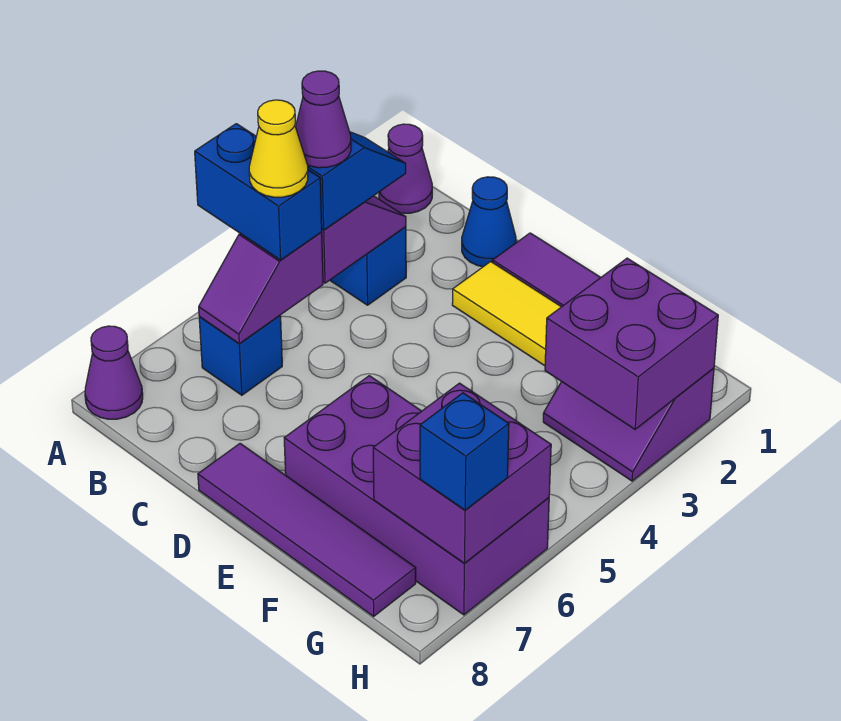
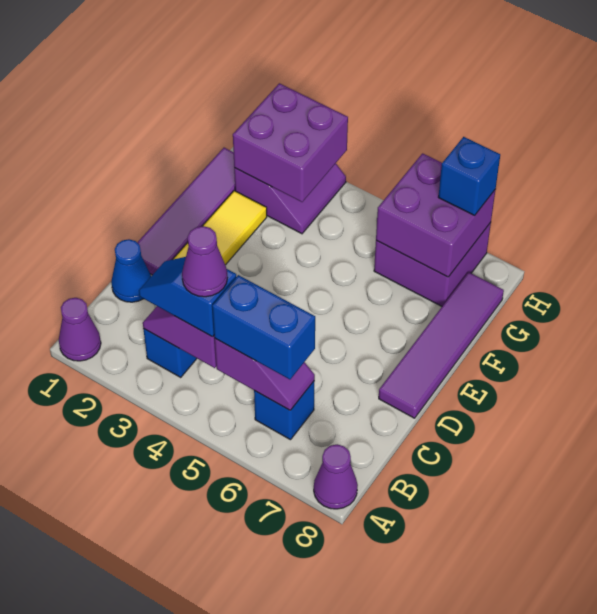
blue 1x2 brick [195,124,322,260] -> blue 1x2 brick turned to [212,275,315,379]
yellow 1x1 cone [249,100,308,197] -> none
purple 2x4 brick [284,376,549,615] -> purple 2x2 brick [374,222,491,306]

